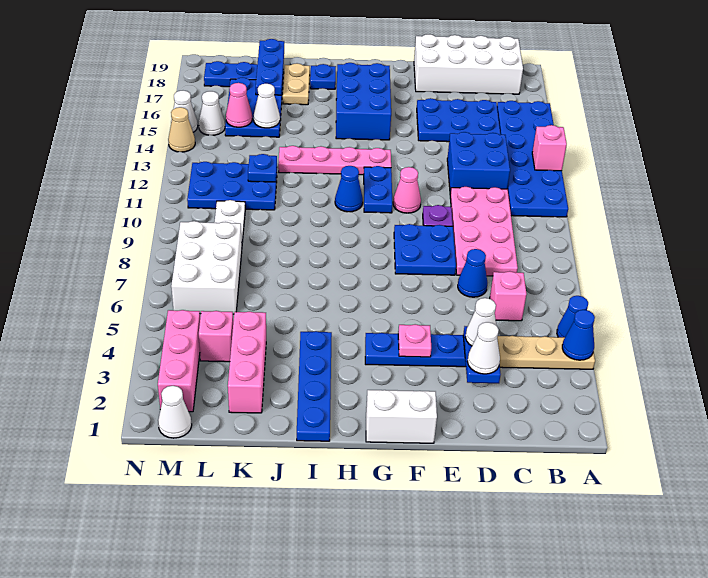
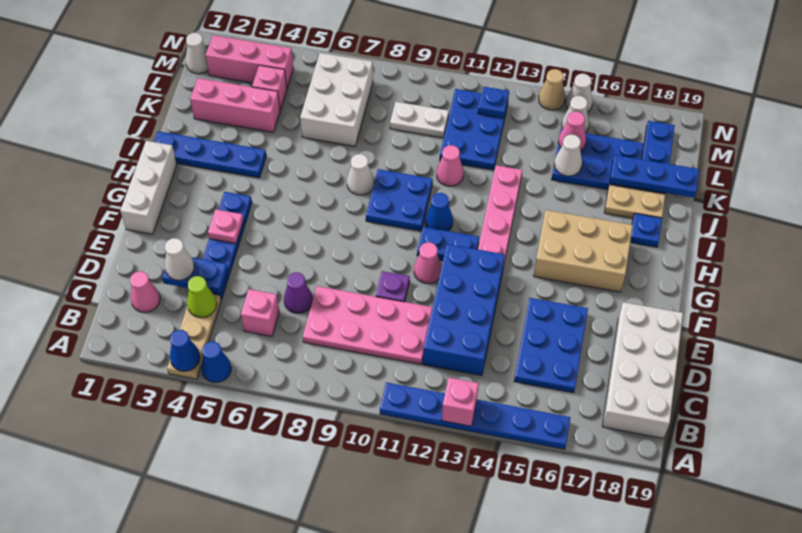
blue 2x6 plate [497,101,568,217] -> blue 1x6 plate [380,382,570,449]
none -> pink 1x1 cone [130,271,160,312]
none -> lime 1x1 cone [187,276,217,318]
blue 2x2 brick [447,132,510,194] -> blue 2x4 brick [423,244,505,376]
white 1x1 cone [465,298,496,346] -> white 1x1 cone moved to [347,154,374,195]
blue 1x1 cone [458,249,487,297] -> purple 1x1 cone [284,272,313,313]
blue 2x2 plate [394,224,456,275] -> blue 2x2 plate moved to [366,169,433,231]
white 1x2 brick [366,390,437,443] -> white 1x3 brick [120,141,177,234]
blue 2x3 brick [336,63,391,140] -> tan 2x3 brick [534,210,633,292]
none -> pink 1x1 cone [437,145,464,186]
blue 1x1 plate [248,154,277,182] -> blue 1x1 plate moved to [478,87,509,118]
white 2x3 brick [171,221,242,314] -> white 2x3 brick turned to [300,53,373,146]

